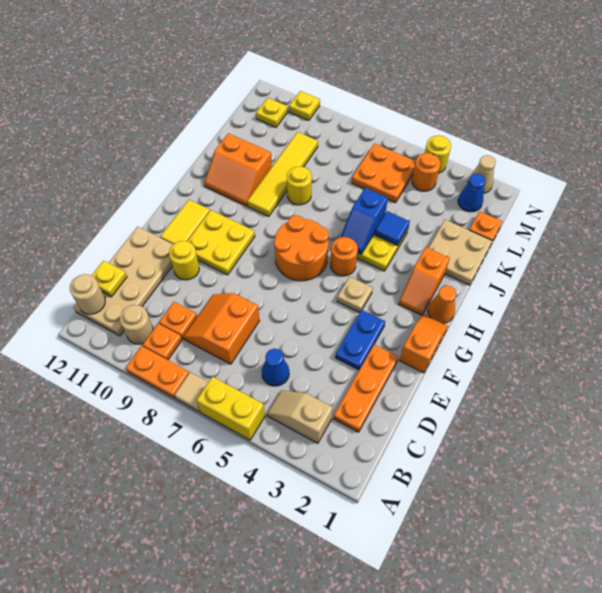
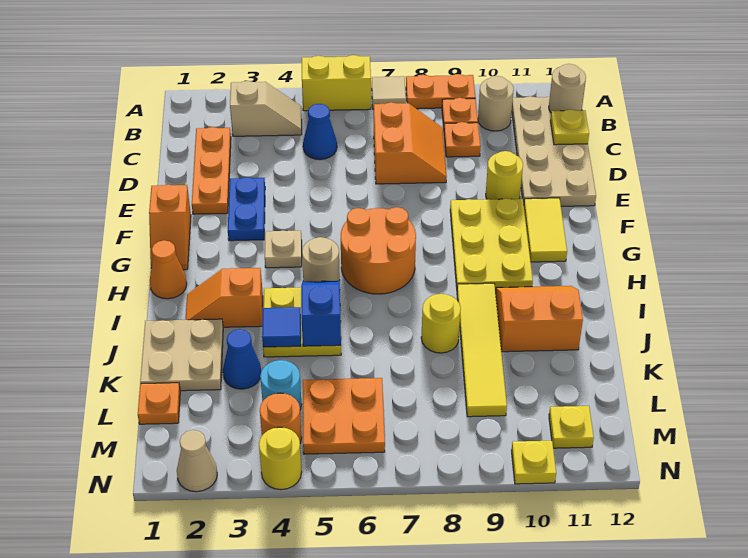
yellow 2x2 plate [187,210,255,275] -> yellow 2x3 plate [450,198,533,291]
orange 1x2 slope [399,247,450,315] -> orange 1x2 slope turned to [186,268,263,327]
orange 1x1 round brick [330,237,358,276] -> tan 1x1 round brick [302,237,340,282]
none -> cyan 1x1 round brick [260,360,302,410]
blue 1x1 cone [458,174,485,212] -> blue 1x1 cone moved to [223,329,261,389]

